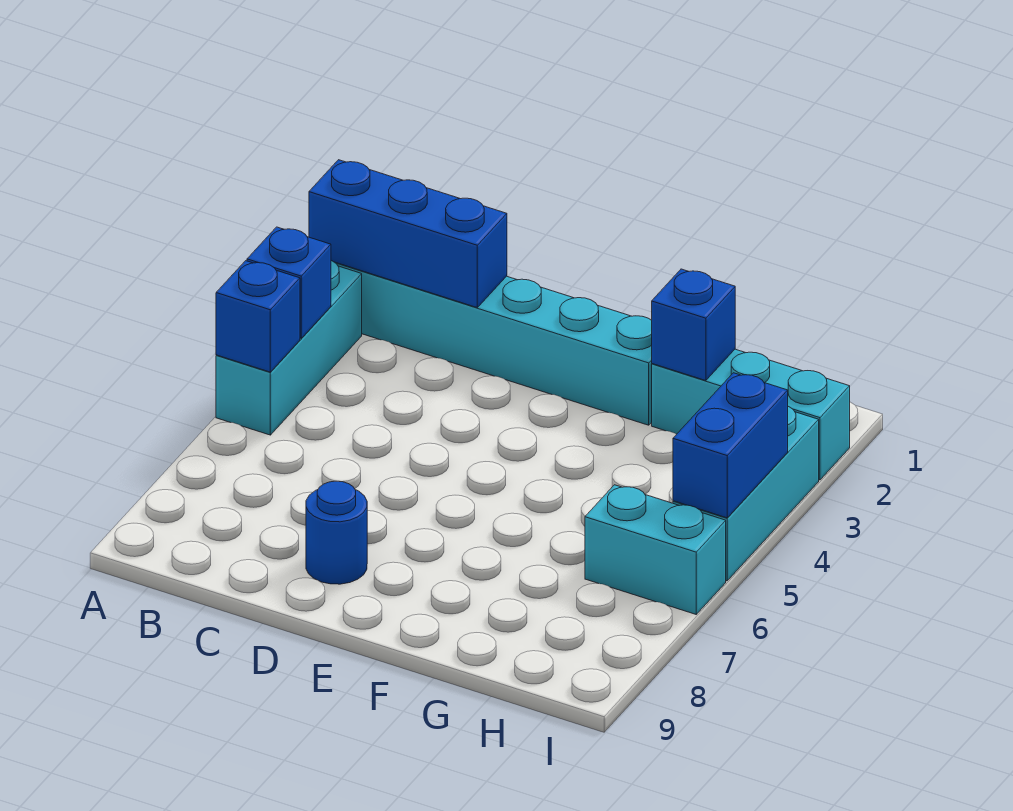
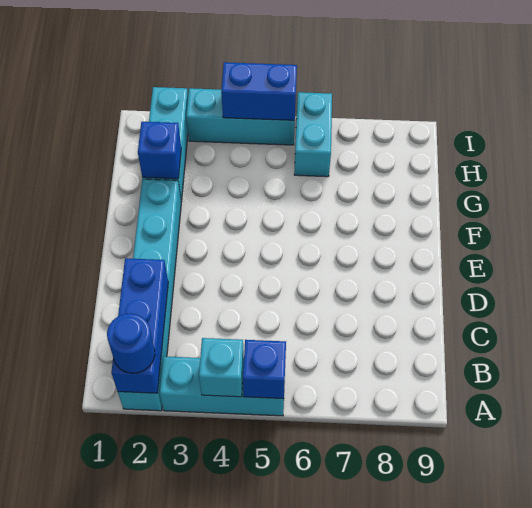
blue 1x1 brick [247,227,331,339] -> cyan 1x1 brick [199,338,244,397]
blue 1x1 round brick [306,481,367,584] -> blue 1x1 round brick moved to [107,313,155,373]

